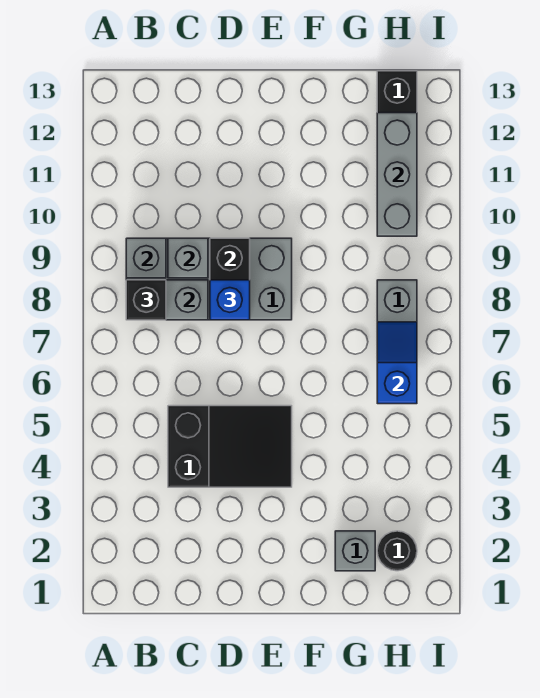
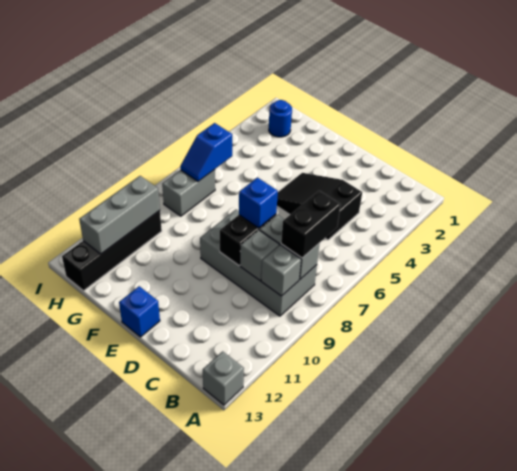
black 1x1 brick [126,280,166,320] -> black 1x2 brick [281,191,341,258]
none -> blue 1x1 brick [119,286,160,337]
grey 1x1 brick [335,531,375,571] -> grey 1x1 brick moved to [203,351,244,405]
black 1x1 round brick [377,531,417,571] -> blue 1x1 round brick [269,100,292,137]

